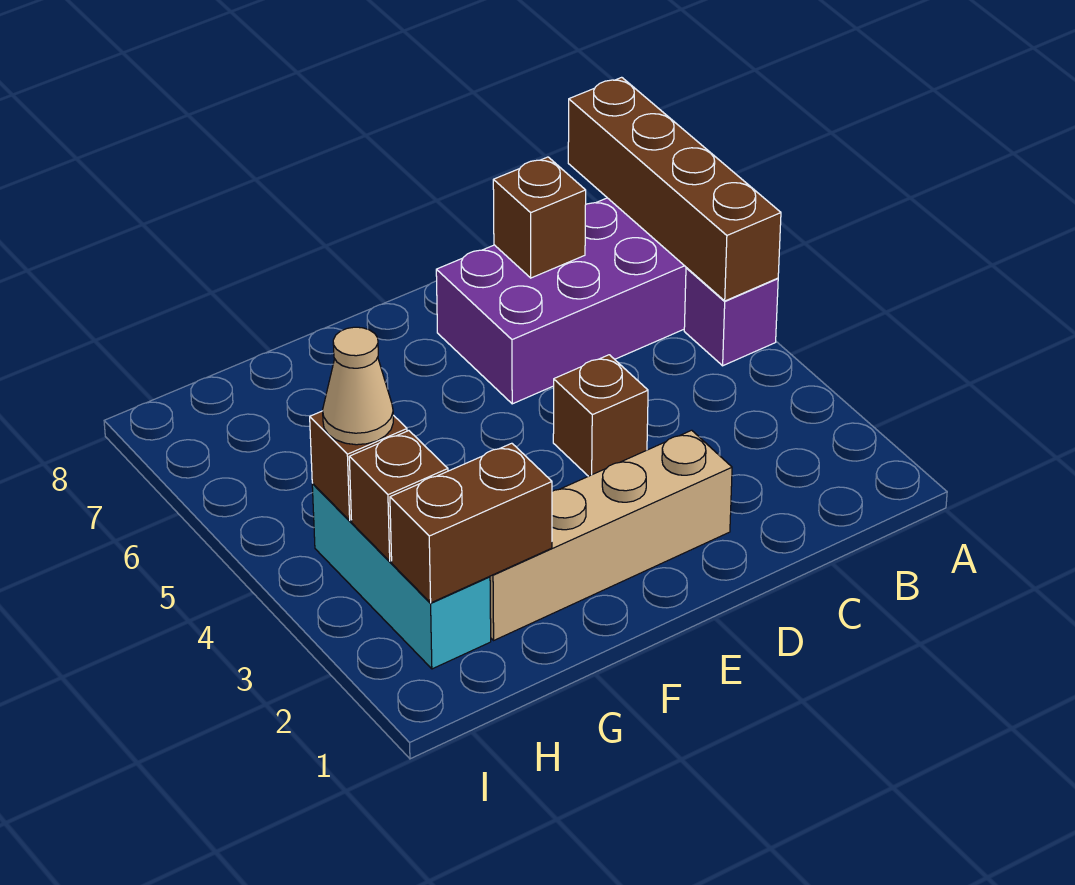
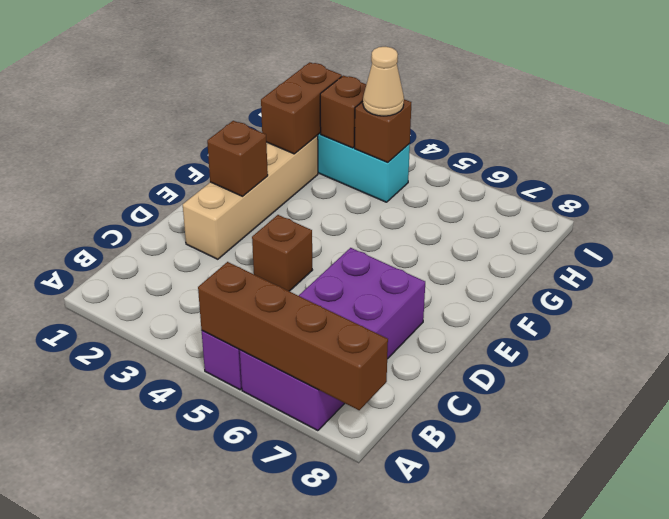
brown 1x1 brick [493,157,586,278] -> brown 1x1 brick moved to [207,121,268,196]

